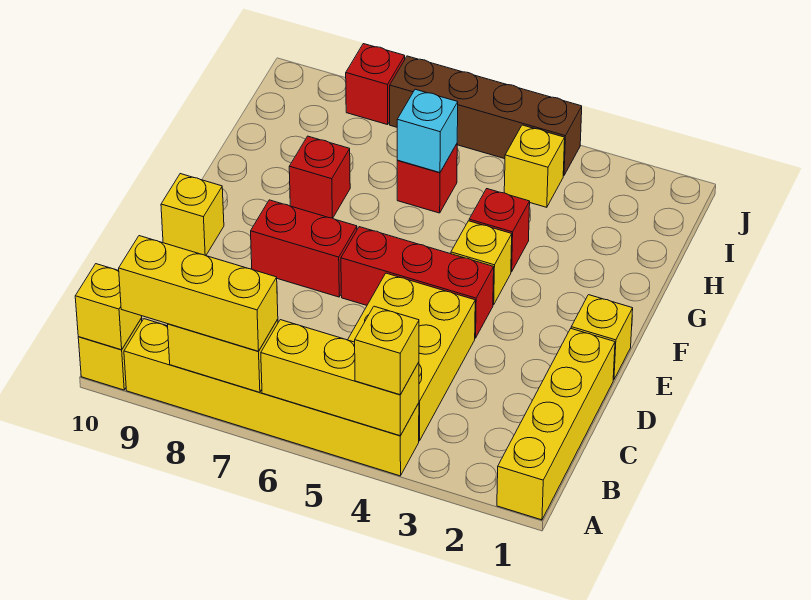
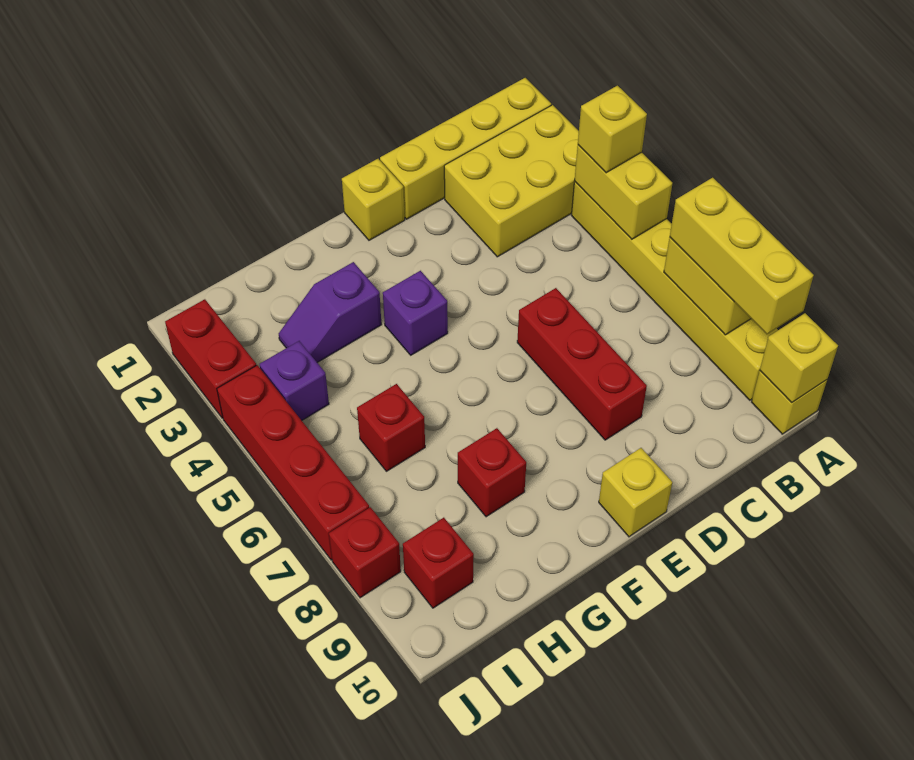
yellow 1x3 brick [261,320,419,436] -> yellow 1x2 brick [575,145,672,239]
yellow 2x3 brick [348,273,475,441] -> yellow 2x3 brick moved to [444,105,579,257]
red 1x3 brick [341,227,494,338] -> red 1x3 brick moved to [517,288,647,440]
red 1x2 brick [251,200,357,297] -> red 1x2 brick moved to [165,299,256,418]
yellow 1x1 brick [451,221,512,305] -> purple 1x1 brick [383,271,448,355]
none -> purple 1x2 slope [279,262,382,362]
red 1x1 brick [469,189,530,272] -> red 1x1 brick moved to [403,518,474,608]
cyan 1x1 brick [397,89,458,173] -> none
yellow 1x1 brick [504,125,565,207] -> purple 1x1 brick [260,341,329,420]
brown 1x4 brick [390,56,582,176] -> red 1x4 brick [217,365,369,560]

